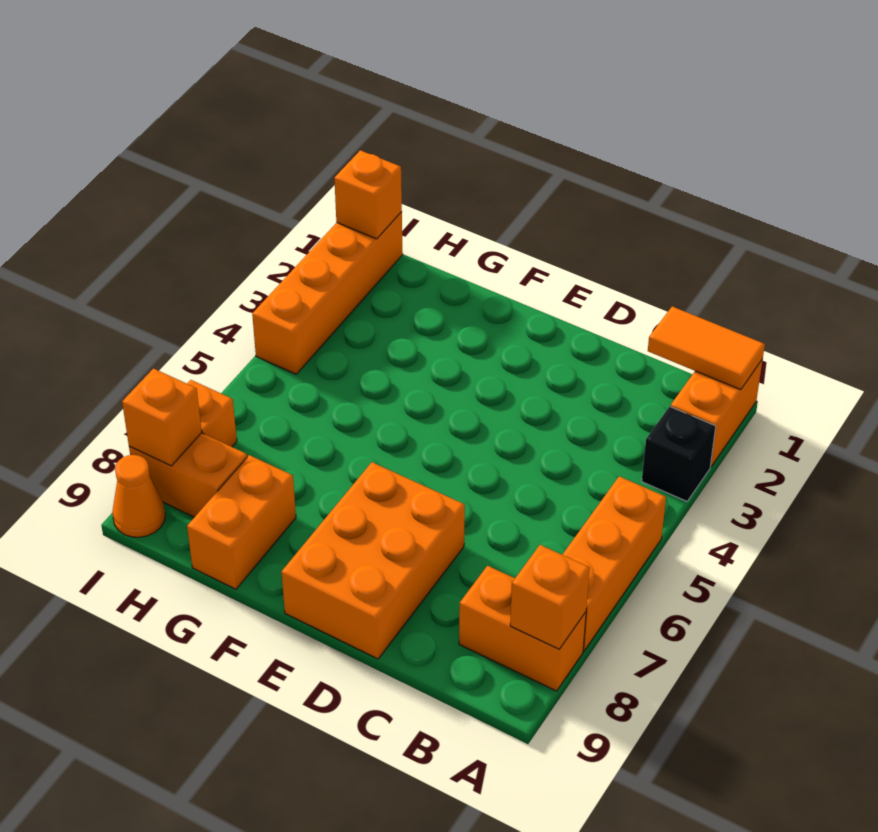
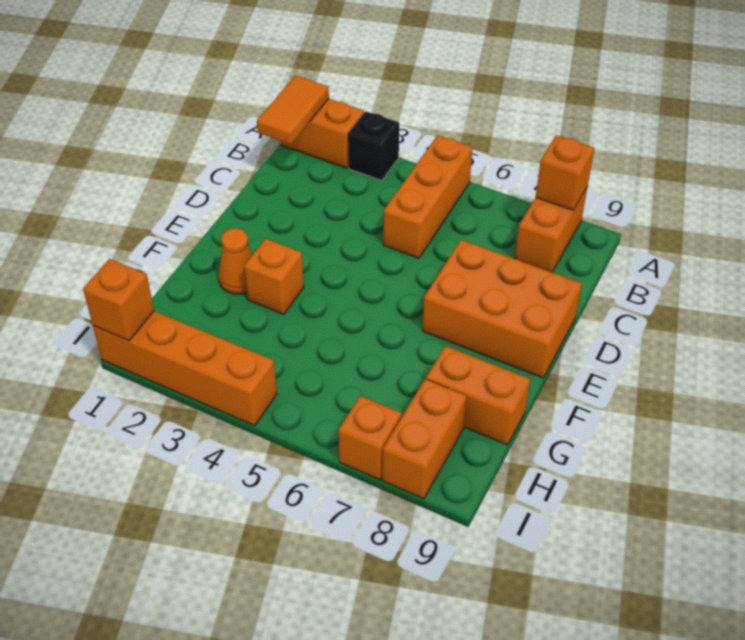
orange 1x3 brick [562,476,666,651] -> orange 1x3 brick turned to [383,135,473,258]
orange 1x1 brick [122,369,202,466] -> orange 1x1 brick moved to [244,238,304,314]
orange 1x1 cone [112,455,165,537] -> orange 1x1 cone moved to [218,228,252,294]

